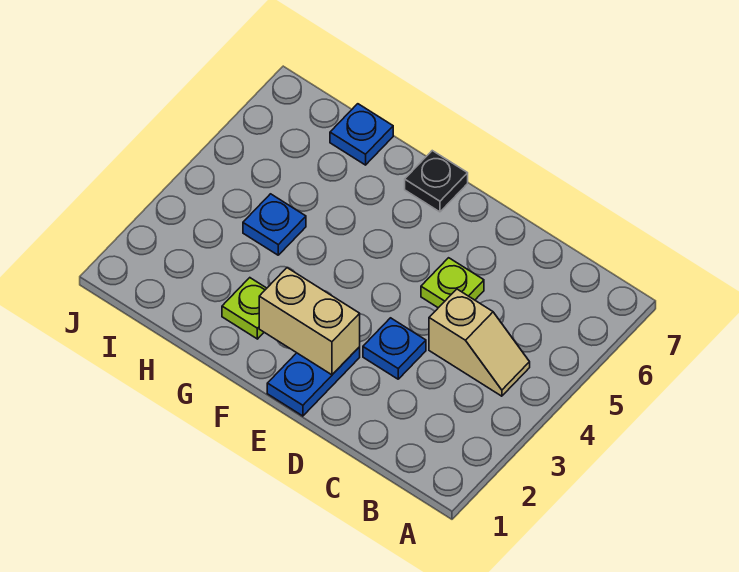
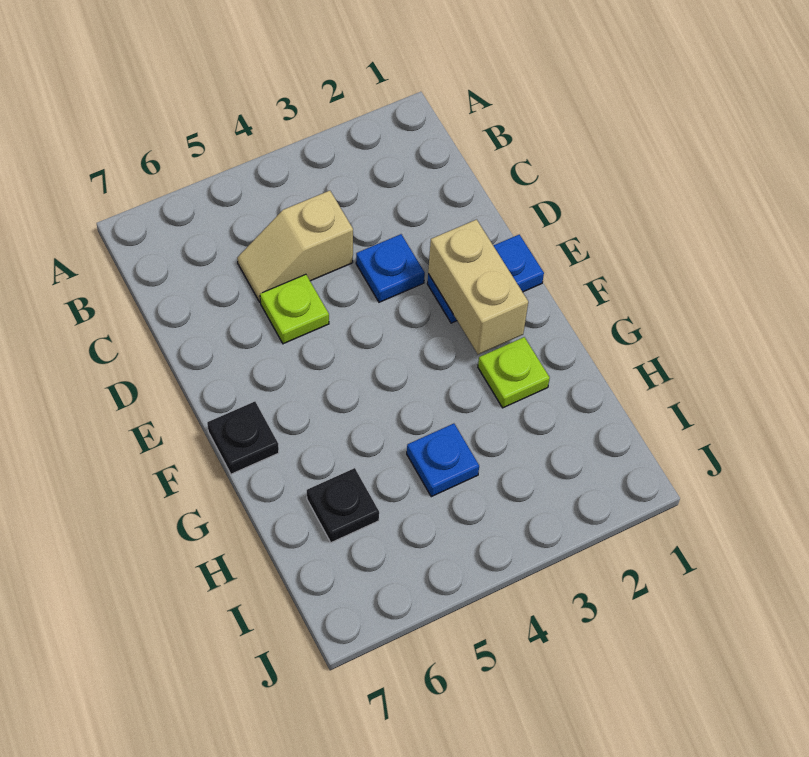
tan 1x2 slope [429,289,530,396] -> tan 1x2 slope turned to [237,191,353,302]
none -> black 1x1 plate [307,468,379,543]
blue 1x1 plate [330,104,393,165] -> none

